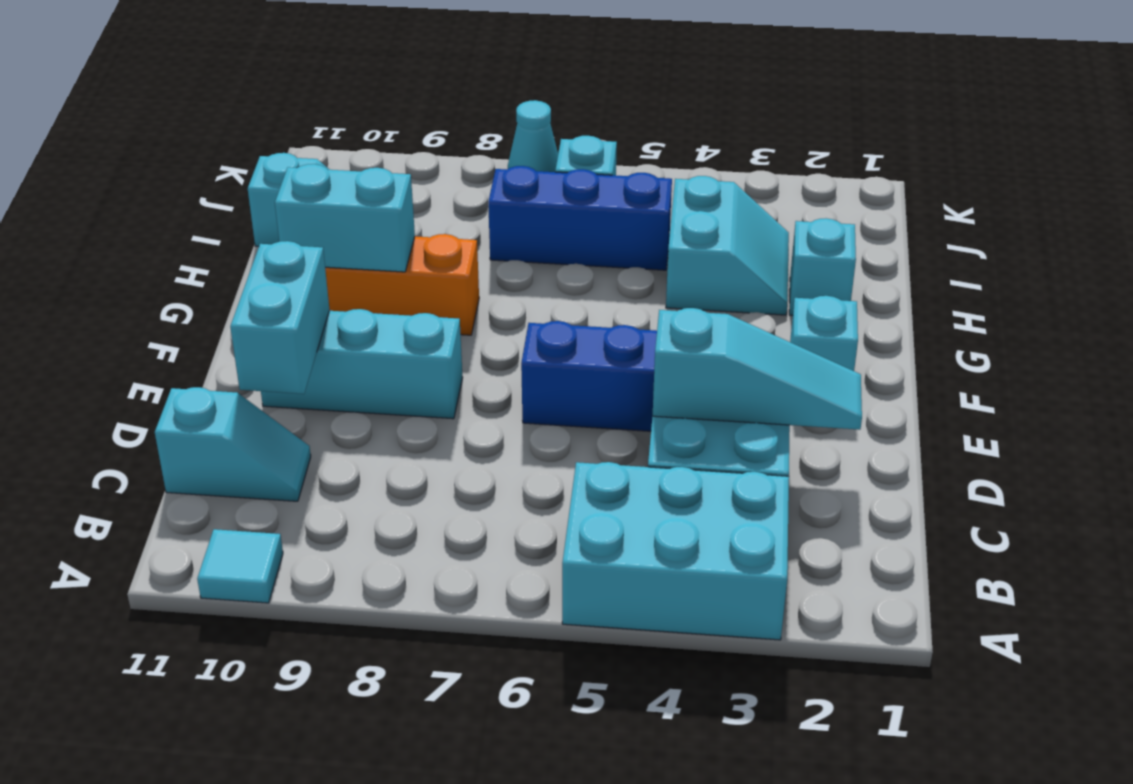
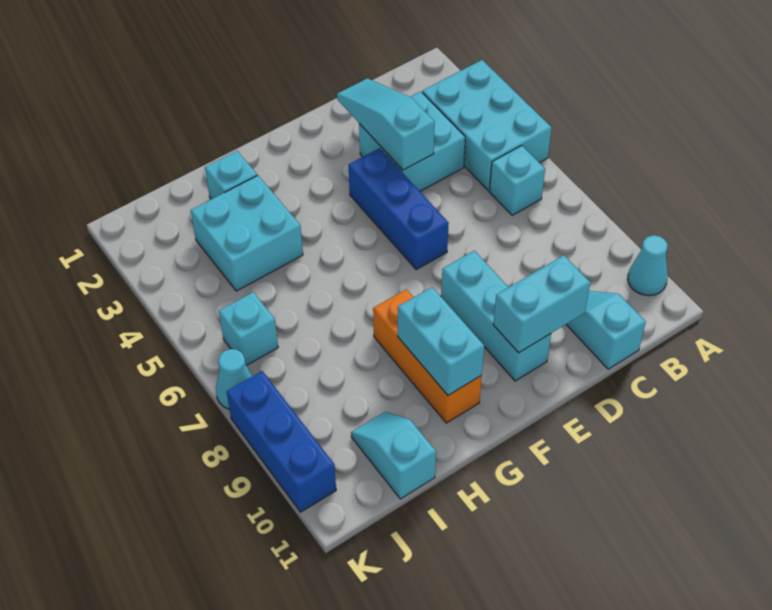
cyan 1x1 tile [197,529,283,603] -> cyan 1x1 cone [628,235,668,296]
cyan 1x1 brick [790,296,858,371] -> cyan 1x1 brick moved to [490,146,545,215]
cyan 2x2 slope [666,176,789,315] -> cyan 2x2 brick [191,175,303,291]
blue 1x3 brick [488,166,672,270] -> blue 1x3 brick moved to [227,371,336,512]

